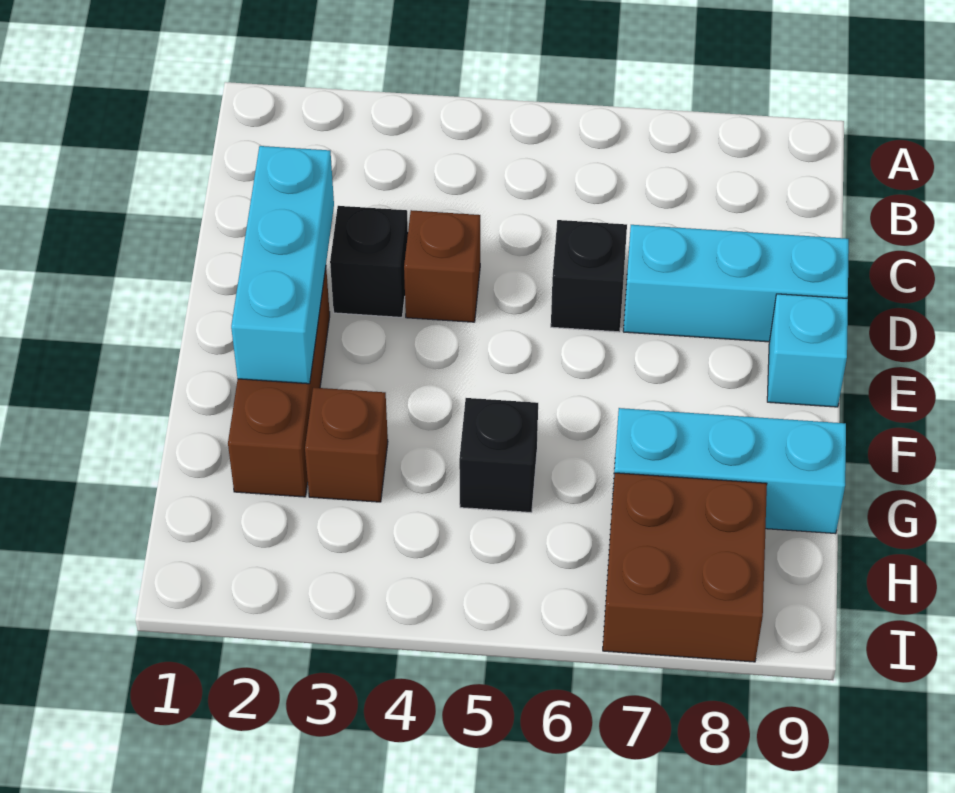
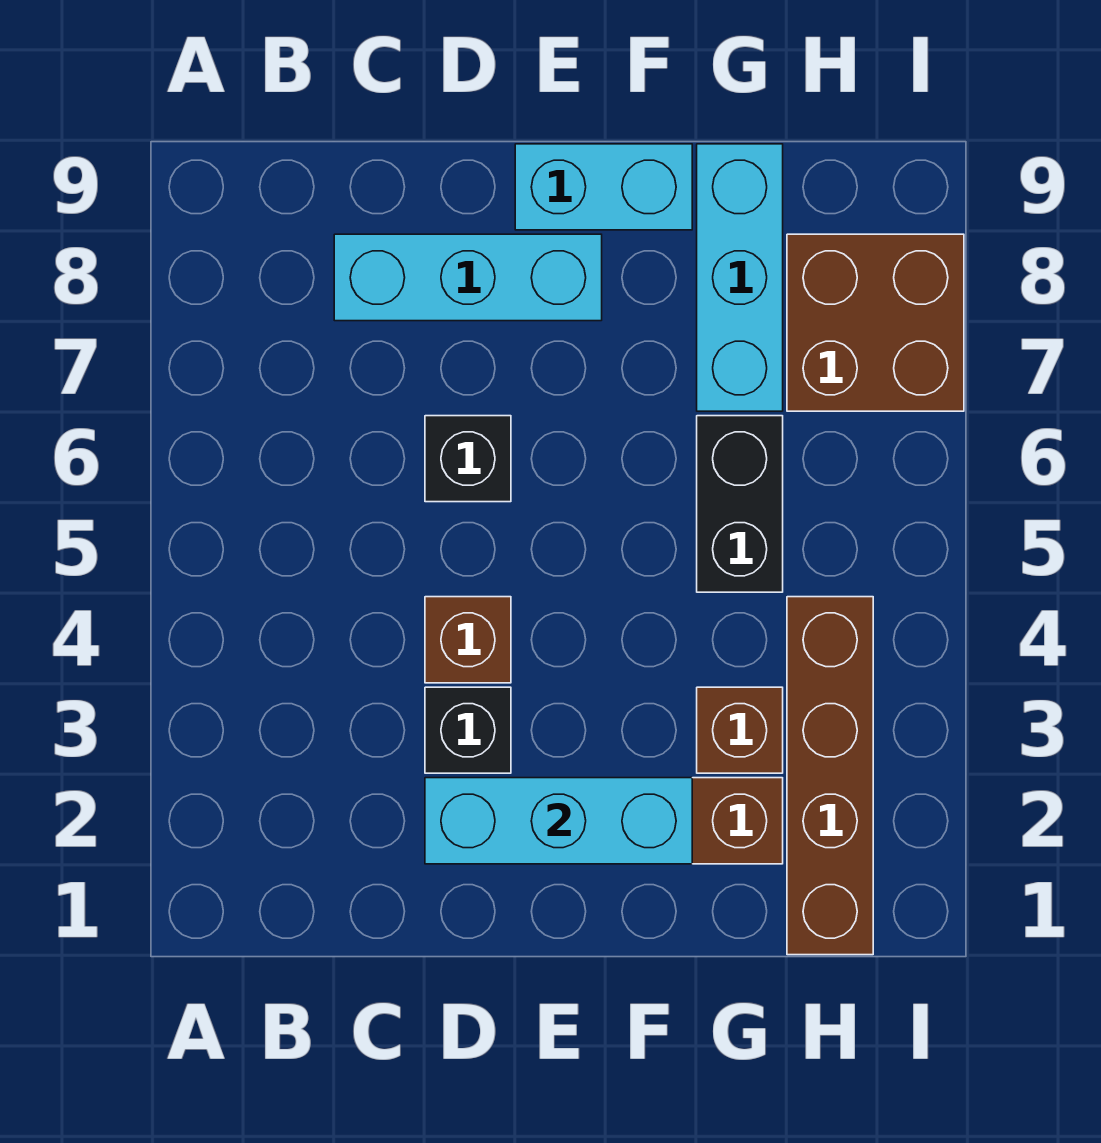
cyan 1x3 brick [623,225,849,342] -> cyan 1x3 brick turned to [334,234,602,321]
cyan 1x1 brick [767,294,848,407] -> cyan 1x2 brick [515,144,692,230]
black 1x1 brick [459,398,538,513] -> black 1x2 brick [697,416,783,592]
none -> brown 1x4 brick [787,597,873,955]

